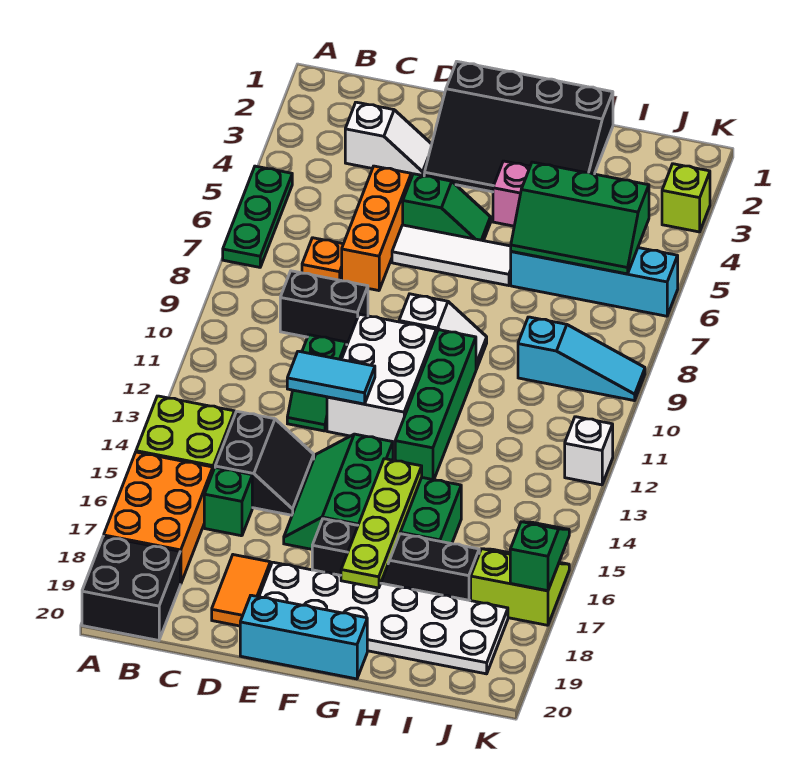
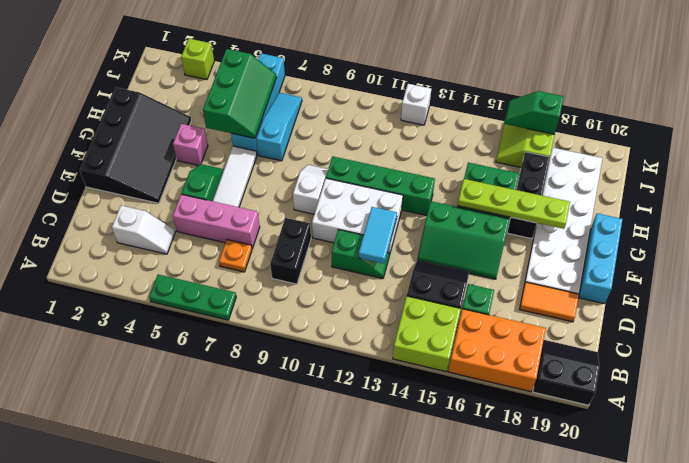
black 2x2 brick [82,536,180,640] -> black 2x2 slope [533,340,599,405]
white 1x2 slope [345,102,432,176] -> white 1x2 slope turned to [112,206,175,254]
orange 1x3 brick [342,166,411,291] -> pink 1x3 brick [173,194,260,249]
black 1x4 brick [312,519,479,601] -> black 1x3 brick [507,152,550,239]
cyan 1x3 slope [518,317,645,401] -> cyan 1x3 slope moved to [256,93,302,161]

